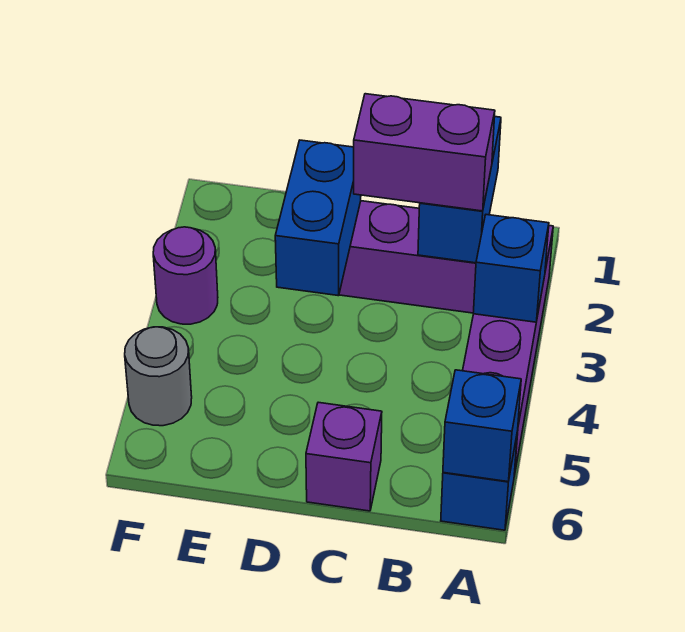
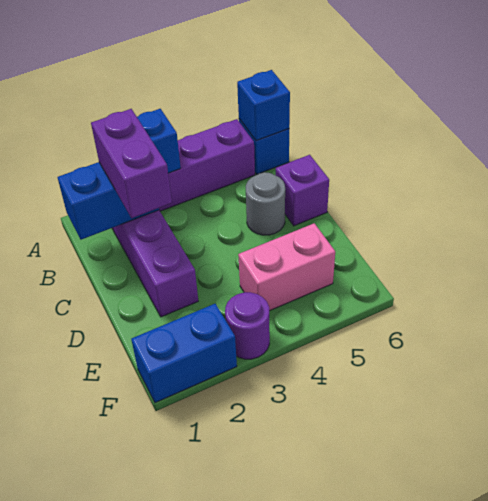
blue 1x2 brick [275,140,361,296] -> blue 1x2 brick moved to [131,304,237,403]
none -> pink 1x2 brick [238,223,335,311]
grey 1x1 round brick [125,327,192,426] -> grey 1x1 round brick moved to [246,172,285,235]

